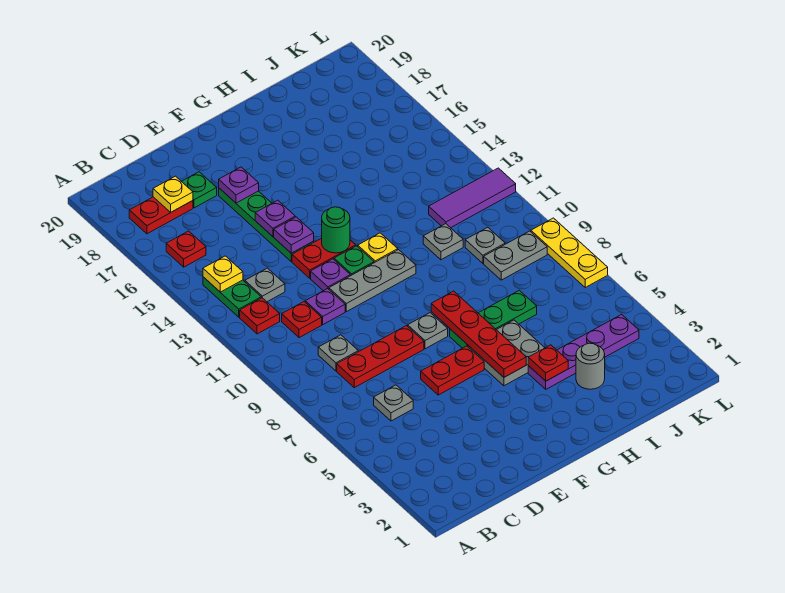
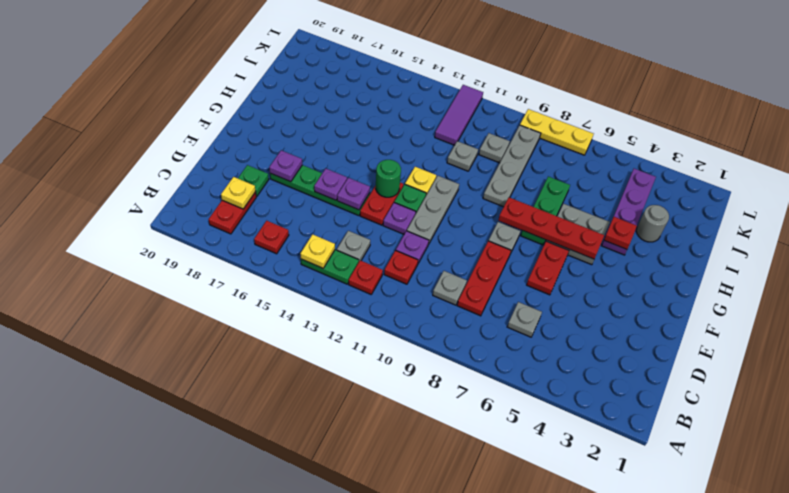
grey 1x2 plate [484,231,547,280] -> grey 1x4 plate [483,125,541,207]

